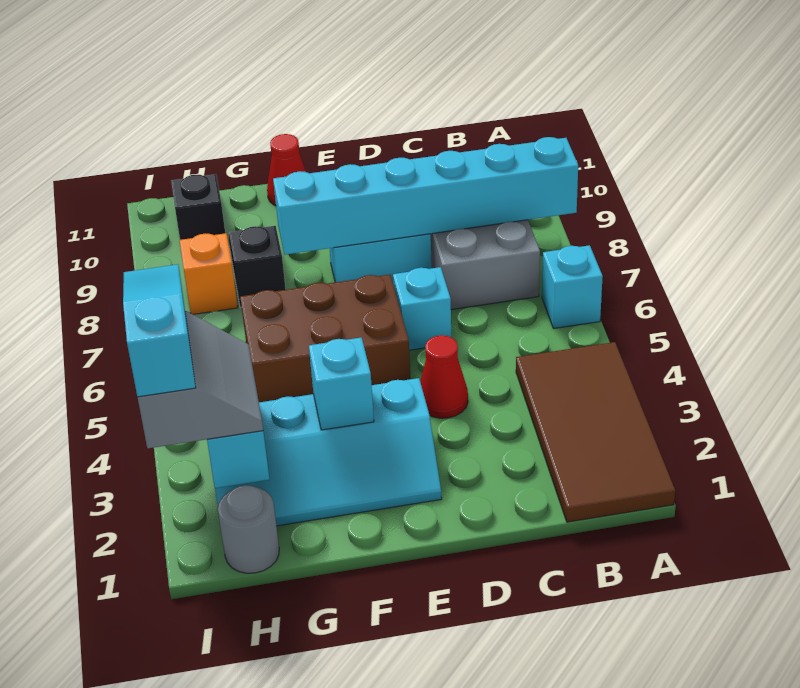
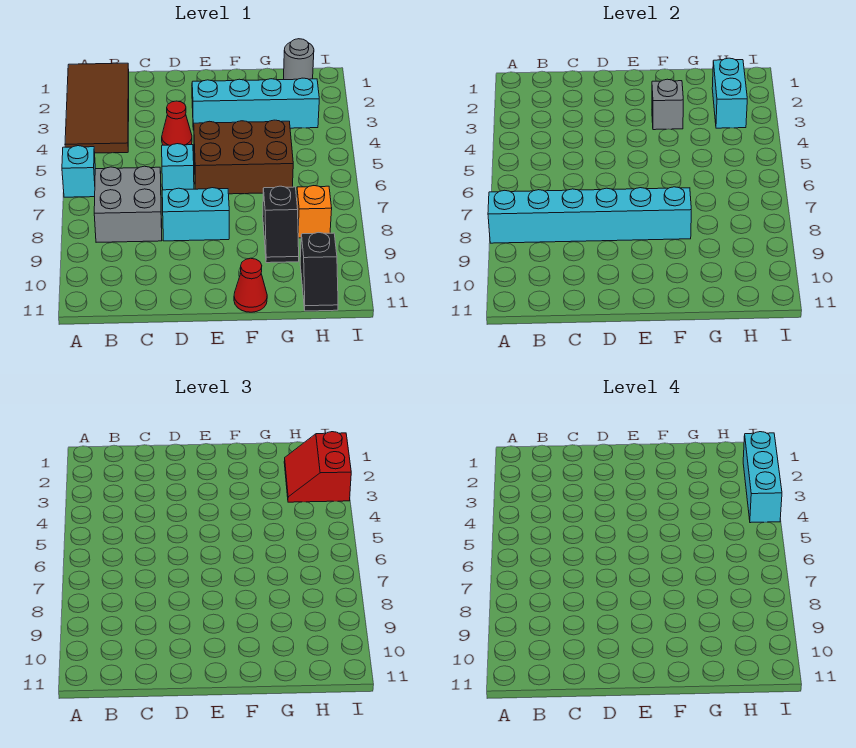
cyan 1x1 brick [309,337,374,430] -> grey 1x1 brick [652,79,683,130]
grey 2x2 slope [138,311,263,448] -> red 2x2 slope [284,432,351,502]
cyan 1x3 slope [123,264,196,397] -> cyan 1x3 brick [743,432,782,523]

